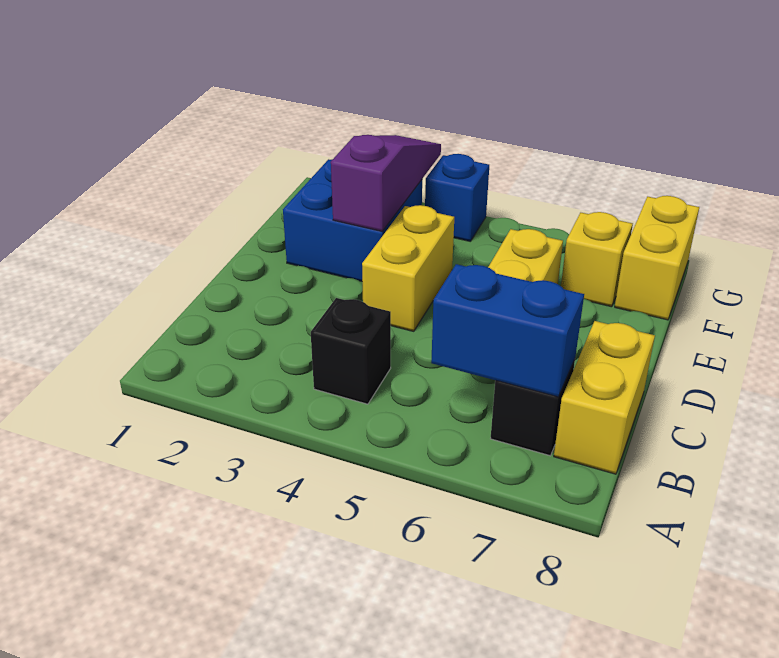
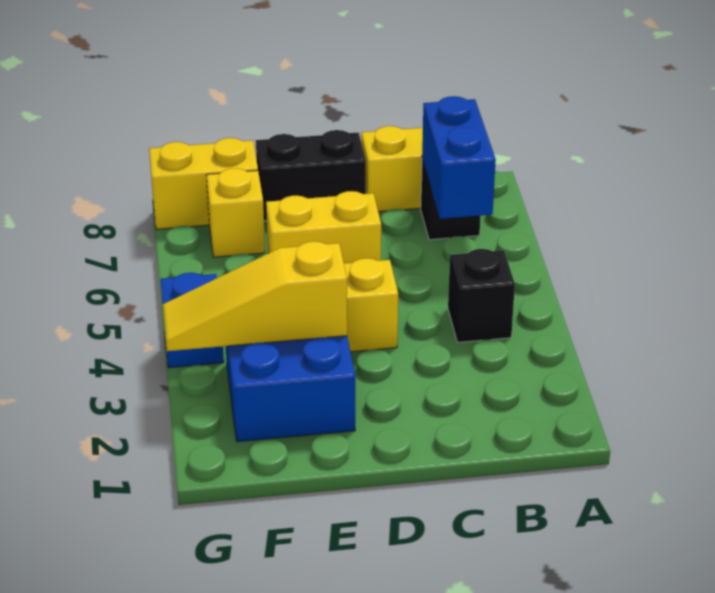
none -> black 1x2 brick [256,130,366,221]
purple 1x3 slope [331,135,441,231] -> yellow 1x3 slope [163,241,347,351]

